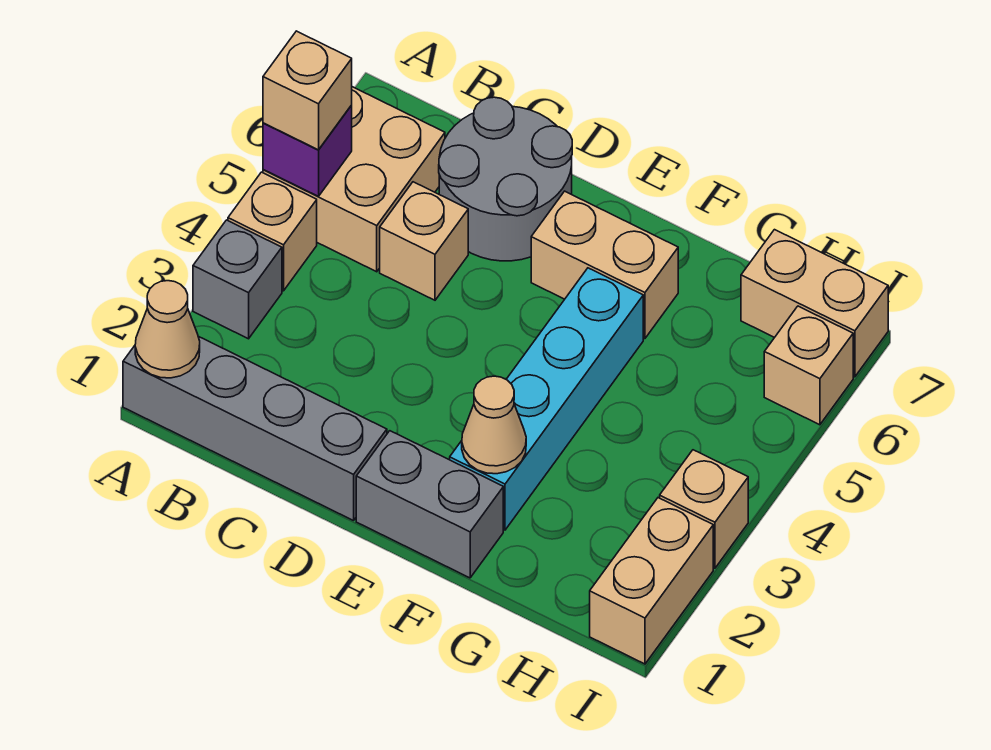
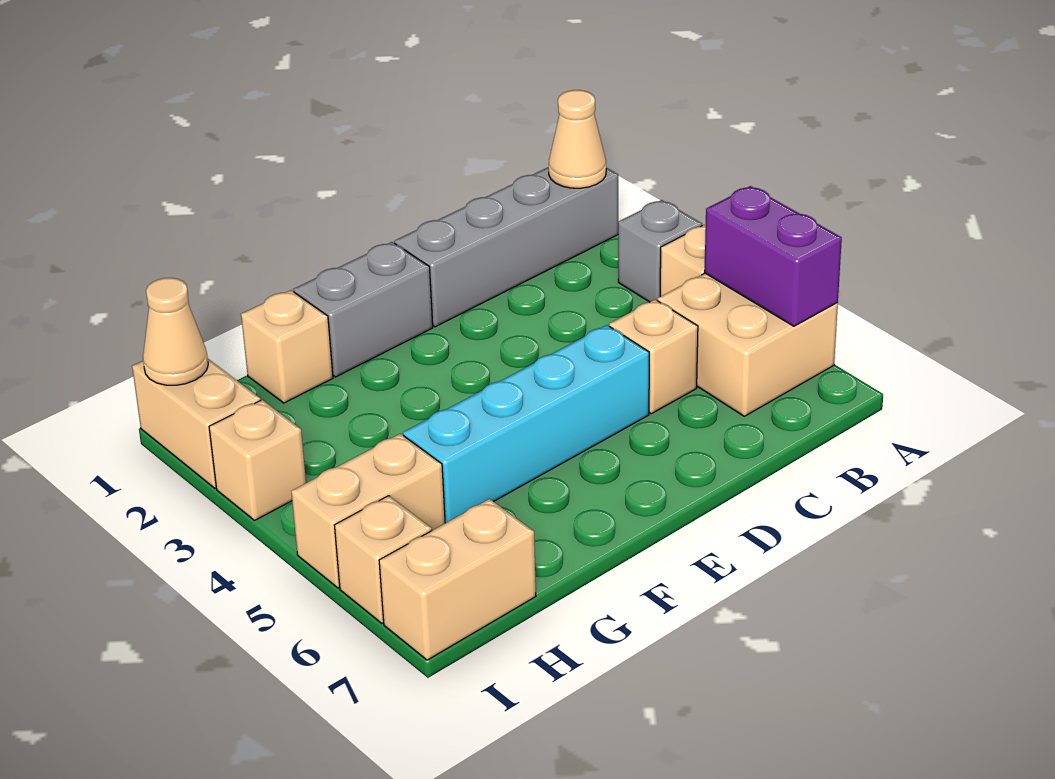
purple 1x1 brick [263,105,352,196] -> purple 1x2 brick [705,186,842,326]
tan 1x1 brick [263,31,352,150] -> tan 1x1 brick moved to [241,290,333,403]
grey 2x2 round brick [439,97,572,261] -> none
tan 1x2 brick [531,191,678,339] -> tan 1x2 brick moved to [291,434,445,588]
cyan 1x4 brick [450,268,643,530] -> cyan 1x4 brick turned to [403,325,649,523]
tan 1x1 cone [462,376,526,474] -> tan 1x1 cone moved to [143,278,208,385]

